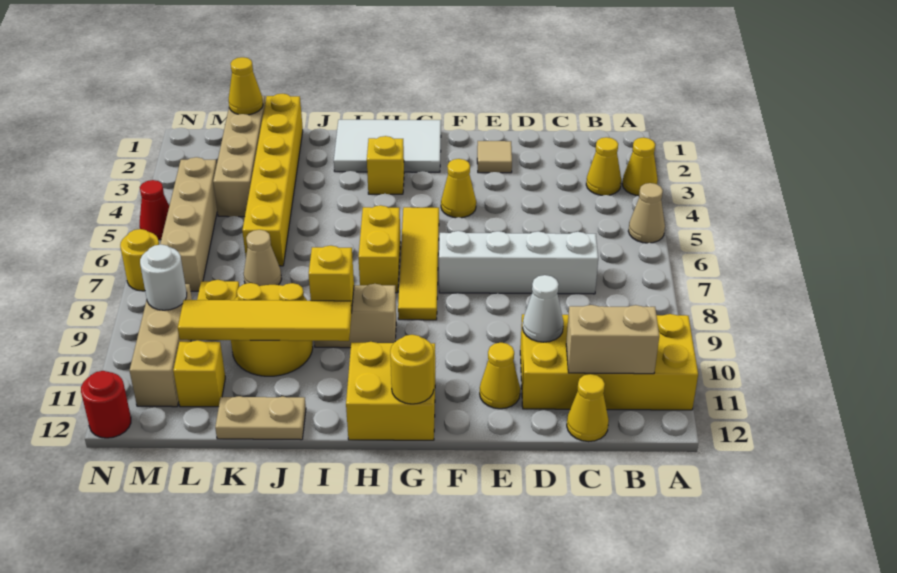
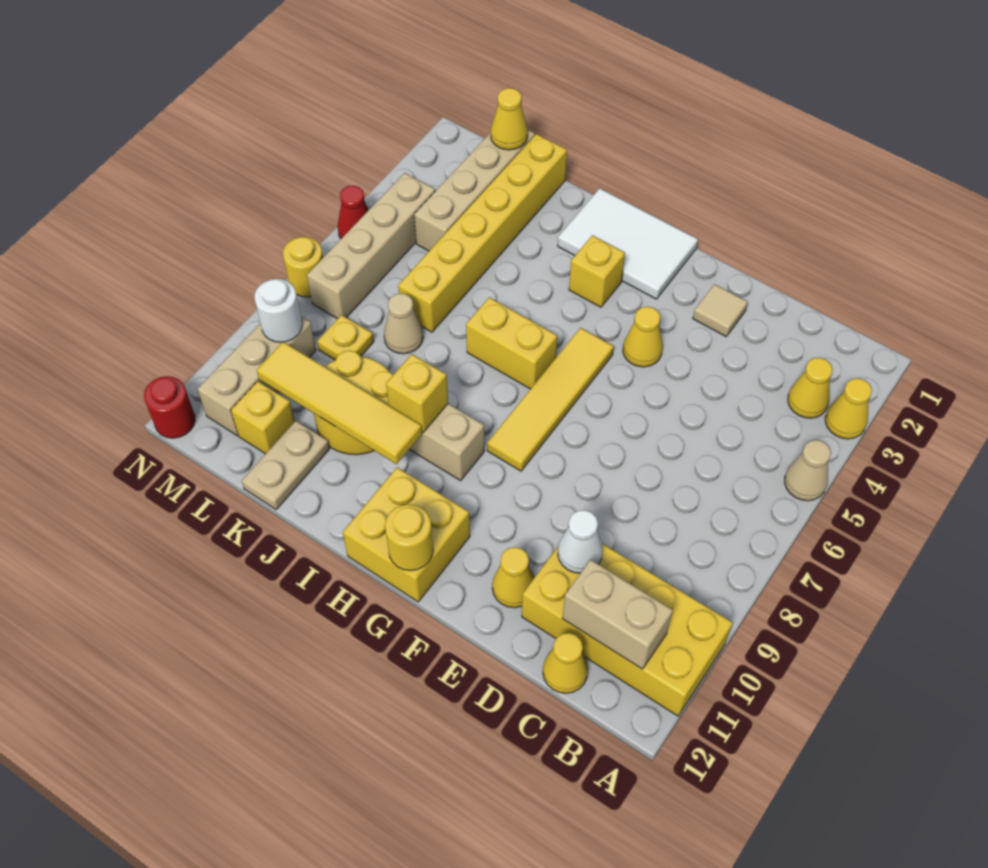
white 1x4 brick [439,231,598,294] -> none
yellow 1x2 brick [358,205,401,293] -> yellow 1x2 brick turned to [466,297,557,389]
tan 1x2 plate [215,396,306,440] -> tan 1x2 plate turned to [242,421,330,509]

